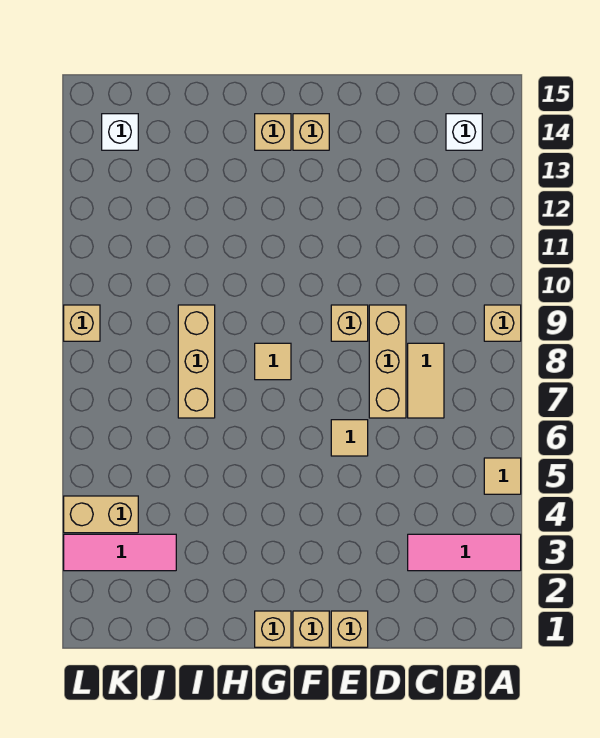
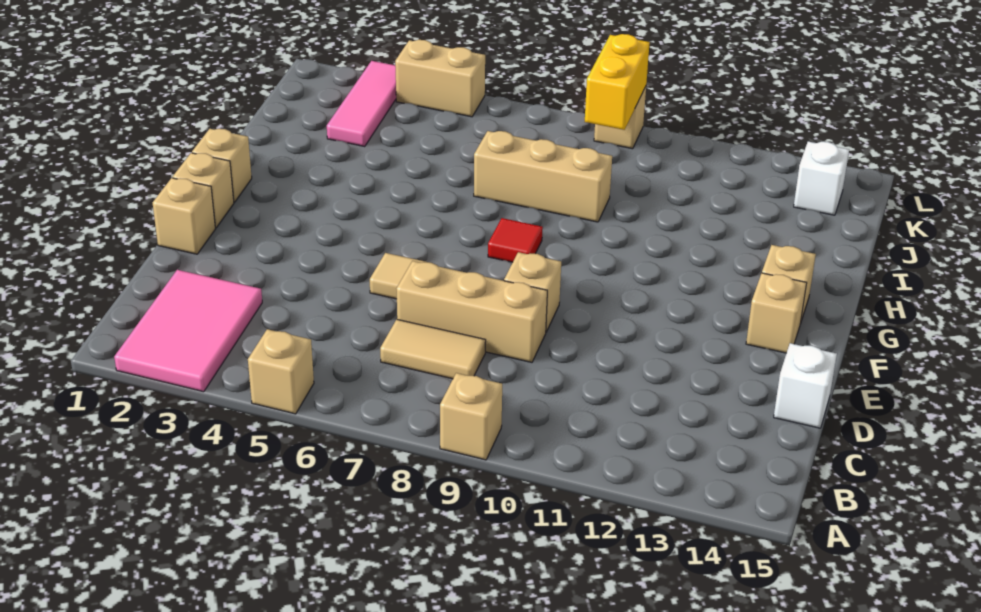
pink 1x3 tile [408,534,521,571] -> pink 2x3 tile [114,270,262,392]
tan 1x1 tile [484,458,521,494] -> tan 1x1 brick [248,329,314,414]
white 1x1 brick [446,114,482,150] -> white 1x1 brick moved to [774,343,837,428]
tan 1x1 tile [255,343,291,380] -> red 1x1 tile [488,218,543,262]
tan 1x2 brick [64,496,138,533] -> tan 1x2 brick turned to [395,40,485,117]
none -> yellow 1x2 brick [585,34,650,130]

